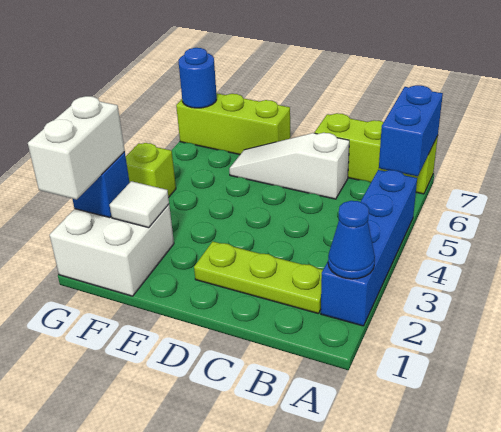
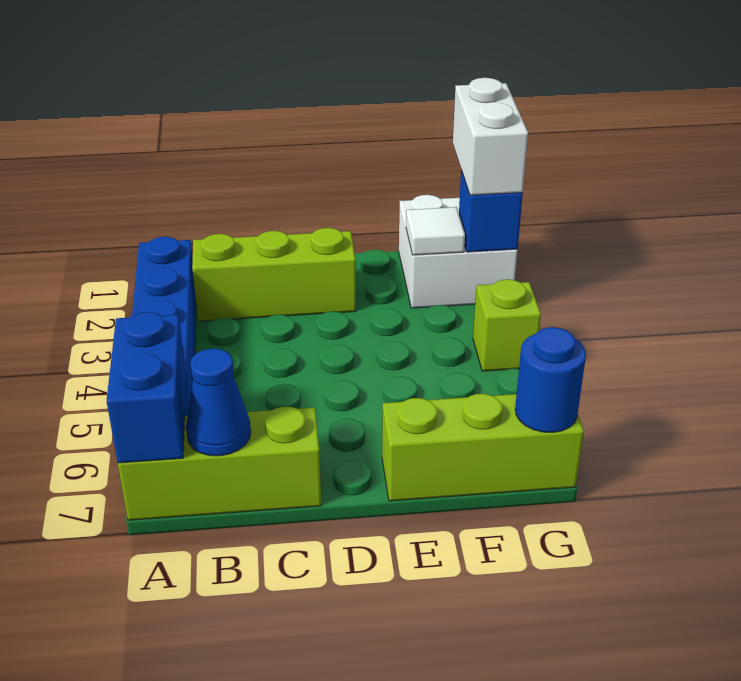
blue 1x1 cone [328,201,375,279] -> blue 1x1 cone moved to [186,349,251,456]
lime 1x3 plate [194,242,323,314] -> lime 1x3 brick [192,228,356,321]
white 1x3 slope [229,133,349,199] -> none

